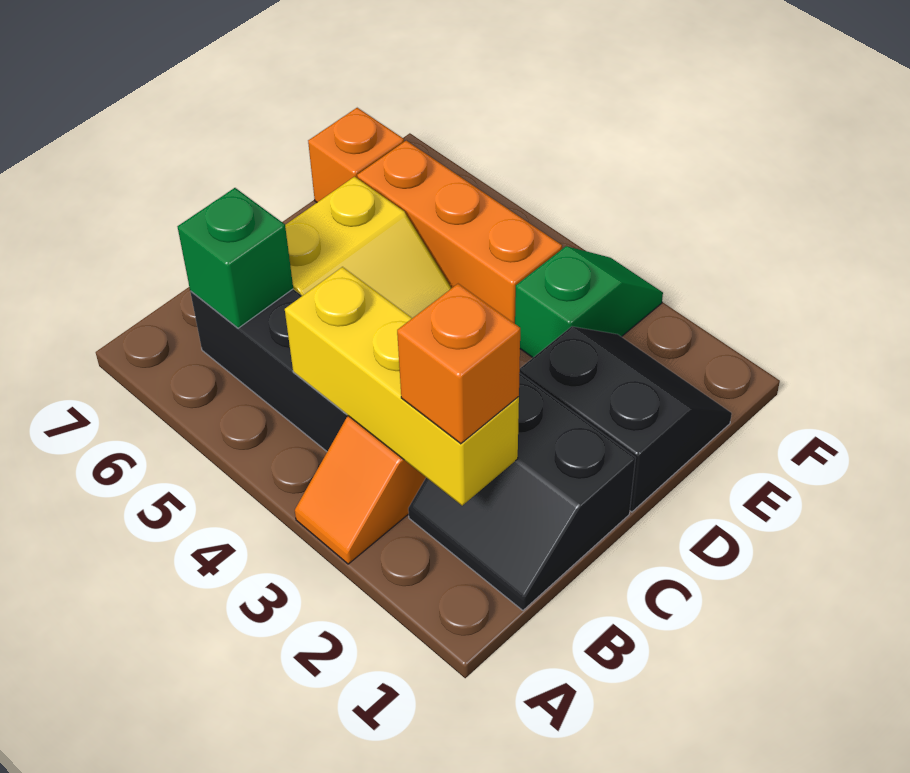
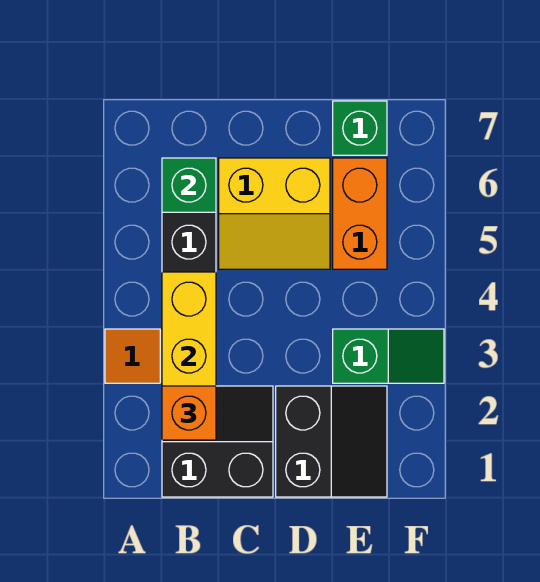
black 2x2 slope [408,373,636,610] -> black 2x2 slope turned to [162,386,273,497]
orange 1x3 brick [357,141,562,324] -> orange 1x2 brick [333,158,387,269]
orange 1x1 brick [308,108,404,202] -> green 1x1 brick [333,101,387,155]

